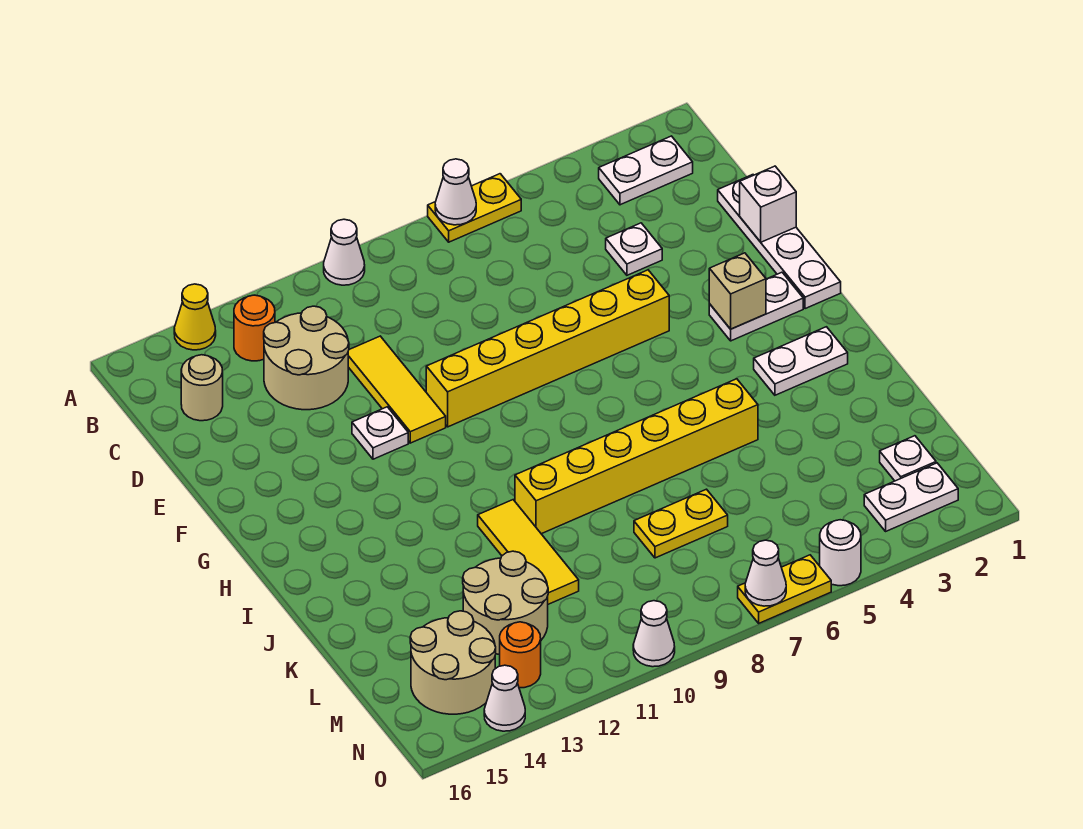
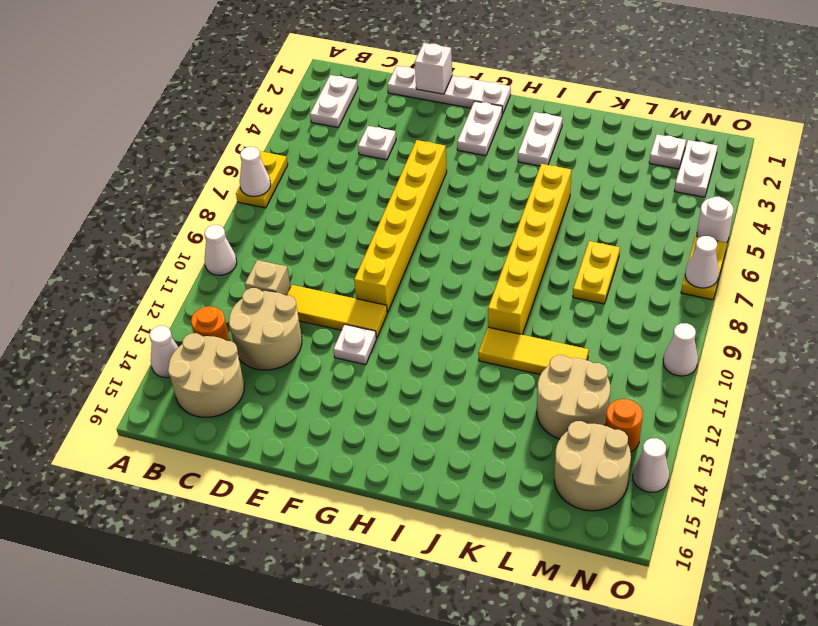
yellow 1x1 cone [174,284,216,350] -> white 1x1 cone [150,326,178,378]
tan 1x1 round brick [181,355,223,421] -> tan 2x2 round brick [168,333,244,417]
tan 1x1 brick [709,253,766,329] -> tan 1x1 brick moved to [245,260,290,295]

